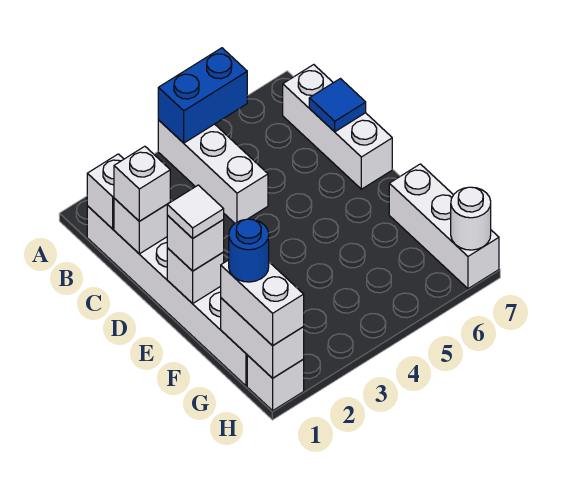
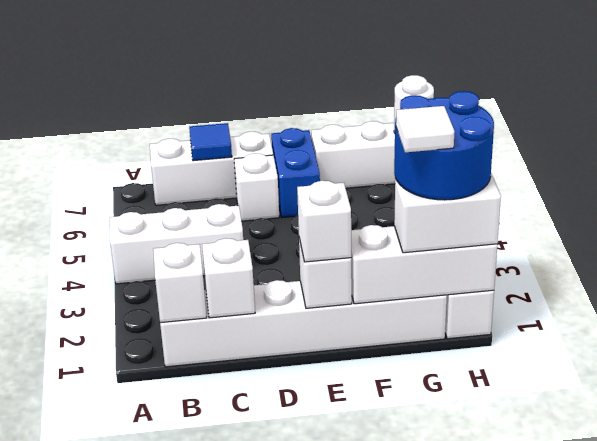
blue 1x2 brick [158,48,247,143] -> blue 1x2 brick moved to [271,128,320,217]
white 1x1 brick [114,146,170,221] -> white 1x1 brick moved to [234,153,279,221]
white 1x1 tile [167,185,224,238] -> white 1x1 tile moved to [396,106,455,152]
white 1x2 brick [221,298,304,378] -> white 1x3 brick [351,225,497,304]
blue 1x1 round brick [229,219,269,282] -> blue 2x2 round brick [394,91,494,200]

